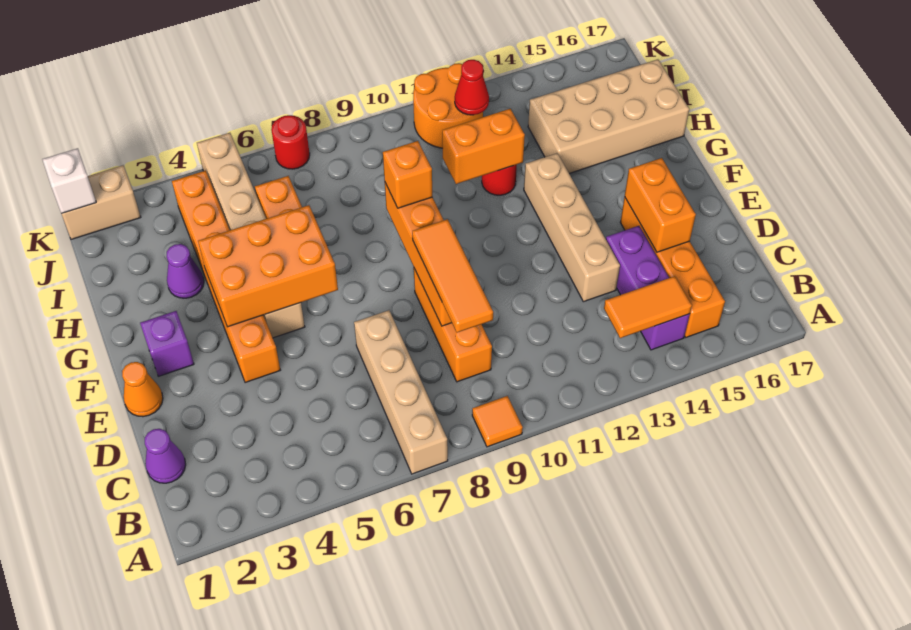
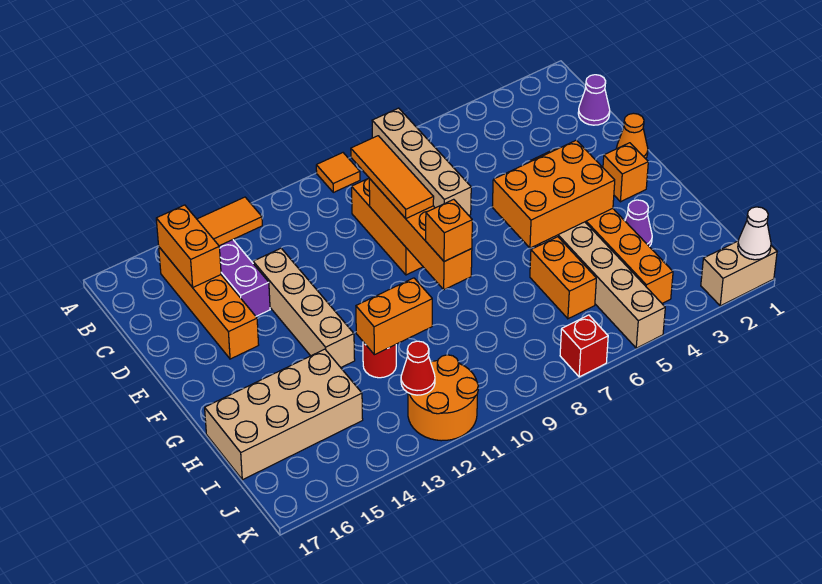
orange 1x2 brick [625,158,696,252] -> orange 1x2 brick moved to [156,205,221,287]
purple 1x1 brick [140,311,194,376] -> orange 1x1 brick [603,143,648,202]
white 1x1 brick [42,148,96,214] -> white 1x1 cone [738,207,771,260]
red 1x1 round brick [271,115,310,169] -> red 1x1 brick [560,315,608,377]

